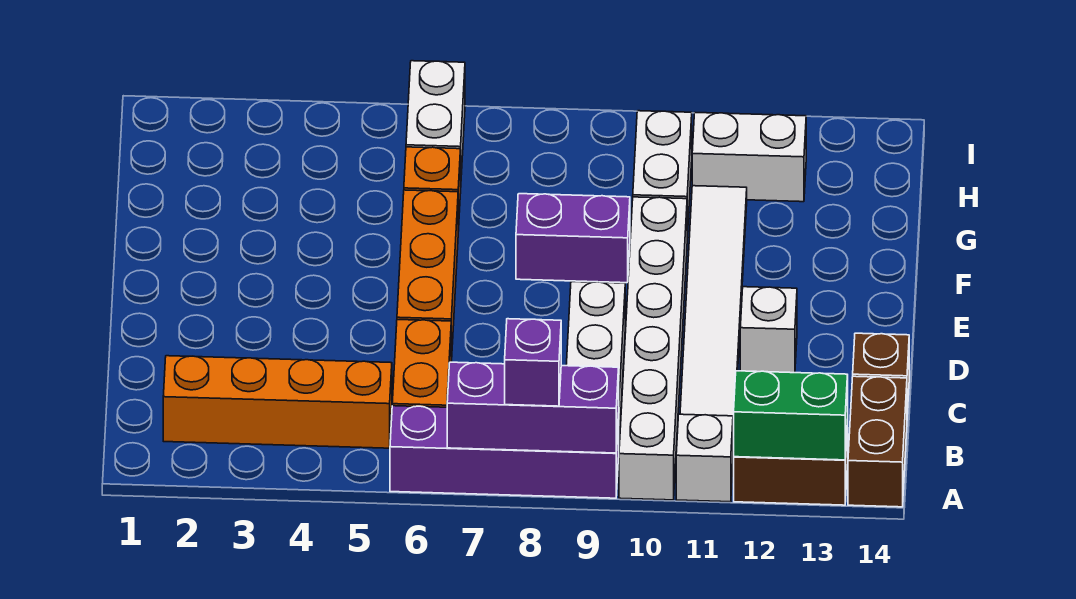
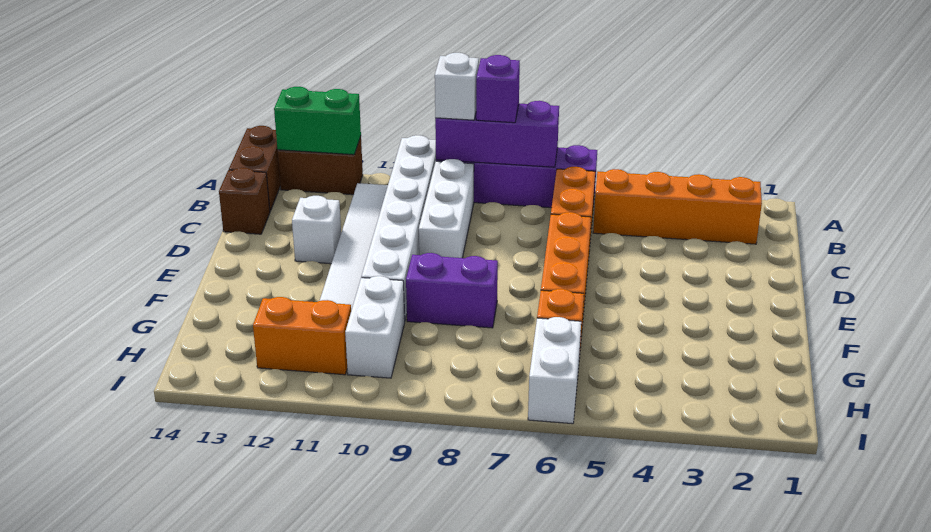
white 1x1 brick [676,414,733,502] -> white 1x1 brick moved to [435,53,479,120]
white 1x2 brick [692,113,806,202] -> orange 1x2 brick [253,297,351,375]

